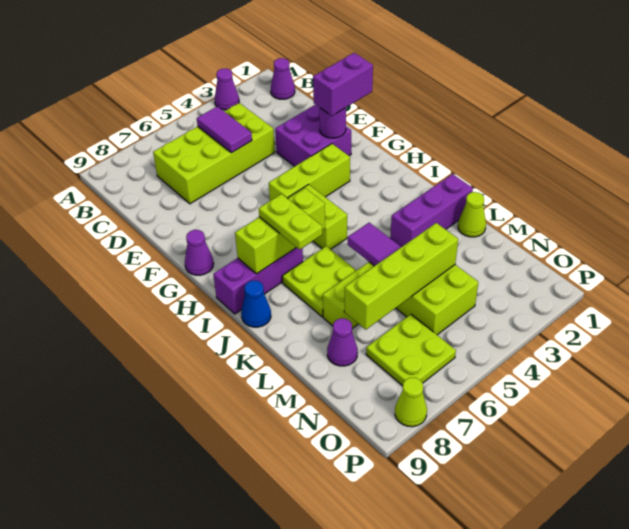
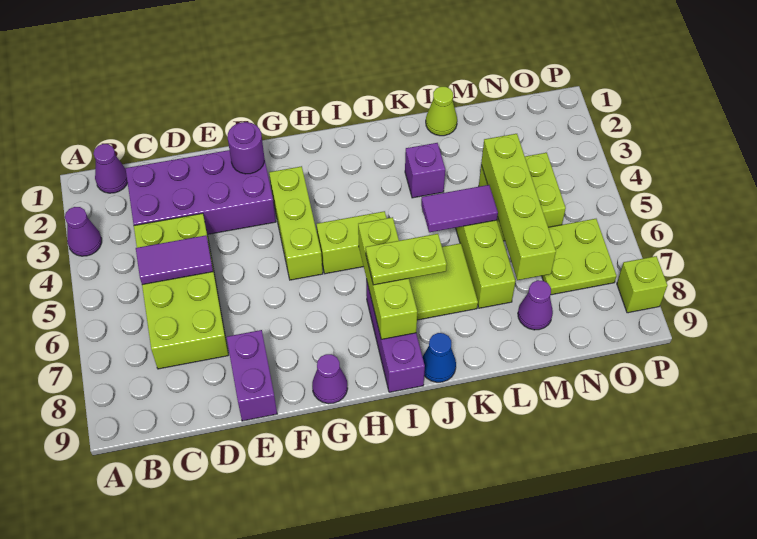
purple 2x2 brick [275,105,351,166] -> purple 2x4 brick [125,150,276,234]
purple 1x2 brick [313,53,373,116] -> purple 1x2 brick moved to [227,330,277,421]
lime 2x2 plate [282,246,357,317] -> lime 2x2 tile [409,243,478,320]
purple 1x3 brick [390,174,473,247] -> purple 1x1 brick [405,143,445,198]
lime 1x1 cone [395,378,427,427] -> lime 1x1 brick [617,256,667,313]

